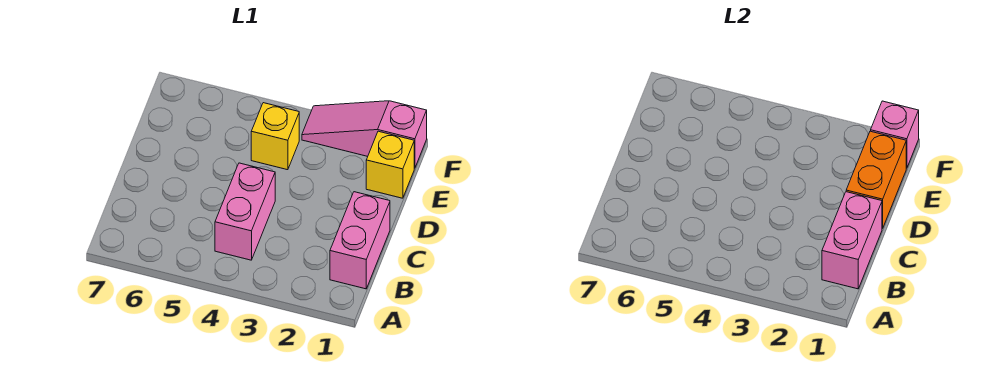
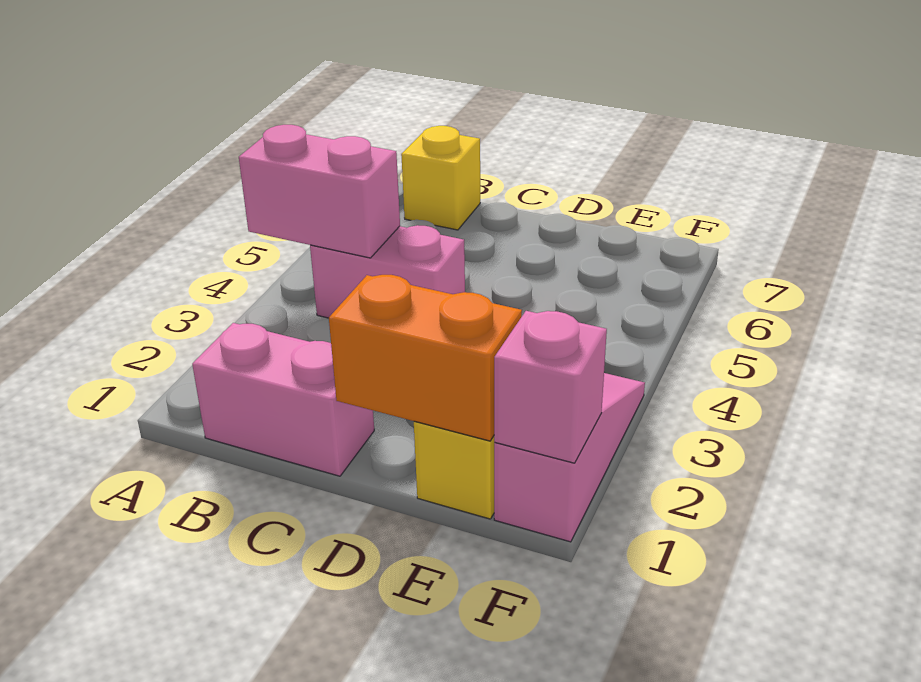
pink 1x2 brick [822,192,882,289] -> pink 1x2 brick moved to [239,125,400,258]
yellow 1x1 brick [251,103,299,170] -> yellow 1x1 brick moved to [401,126,480,230]

